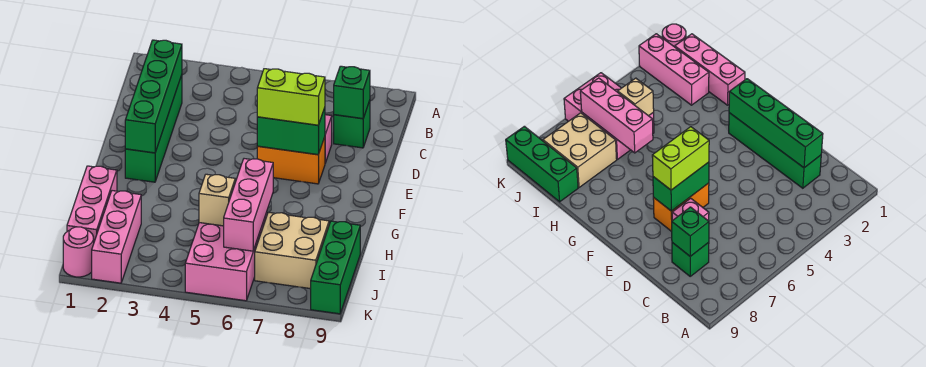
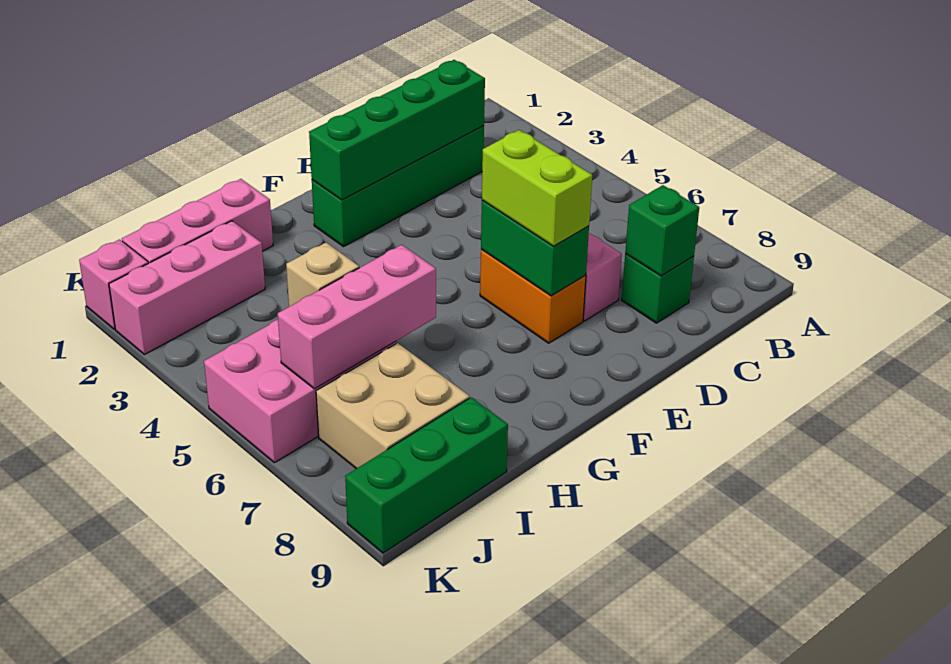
pink 1x1 round brick [63,227,94,277] -> pink 1x1 brick [79,239,148,329]

